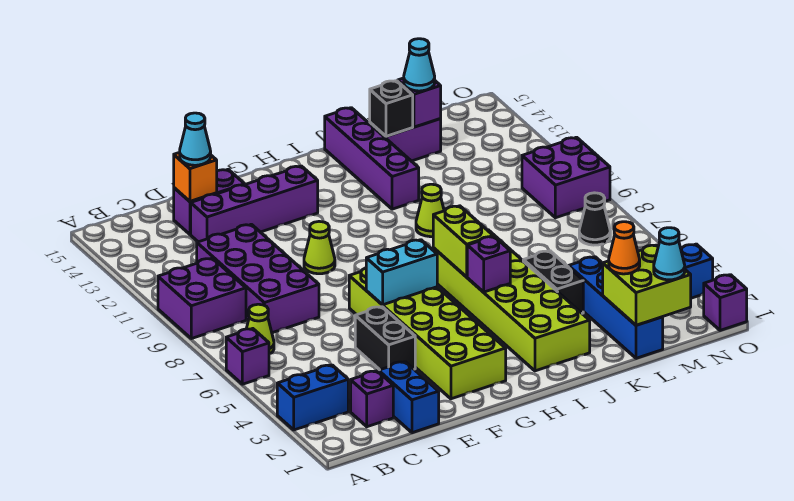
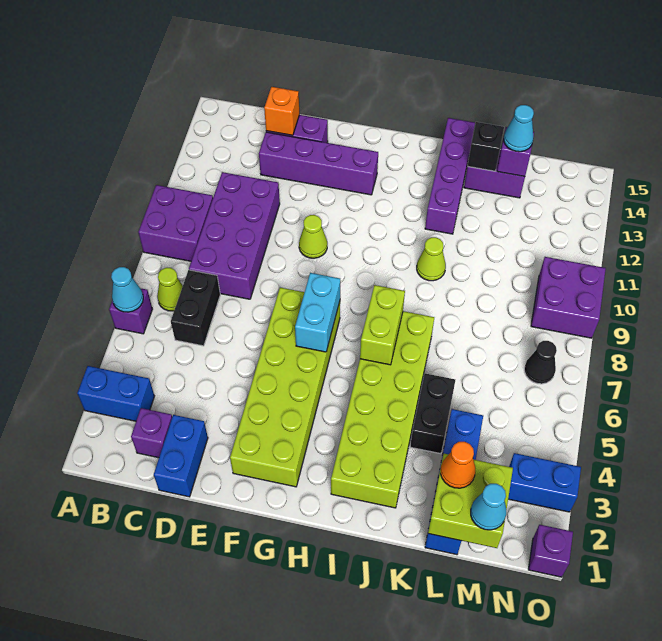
cyan 1x1 cone [180,113,211,165] -> cyan 1x1 cone moved to [111,267,143,312]
black 1x2 brick [355,307,415,370] -> black 1x2 brick moved to [171,270,220,346]
cyan 1x2 brick [366,240,437,305] -> cyan 1x2 brick turned to [295,273,340,352]
purple 1x1 brick [467,236,510,292] -> none

